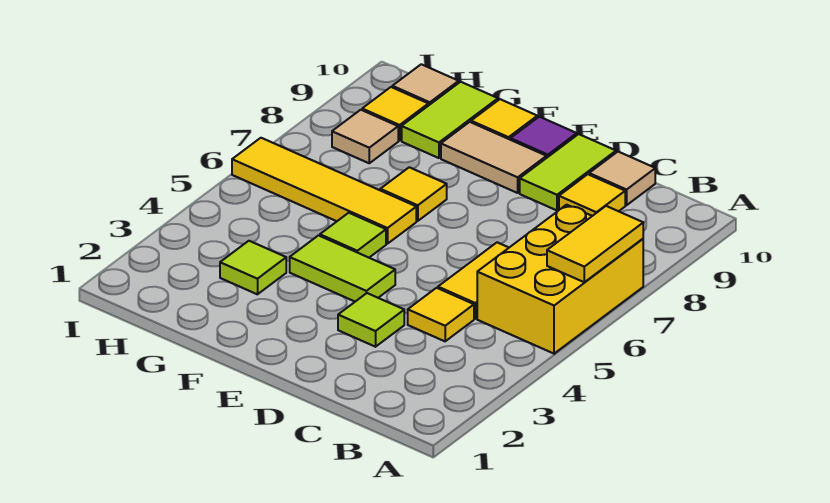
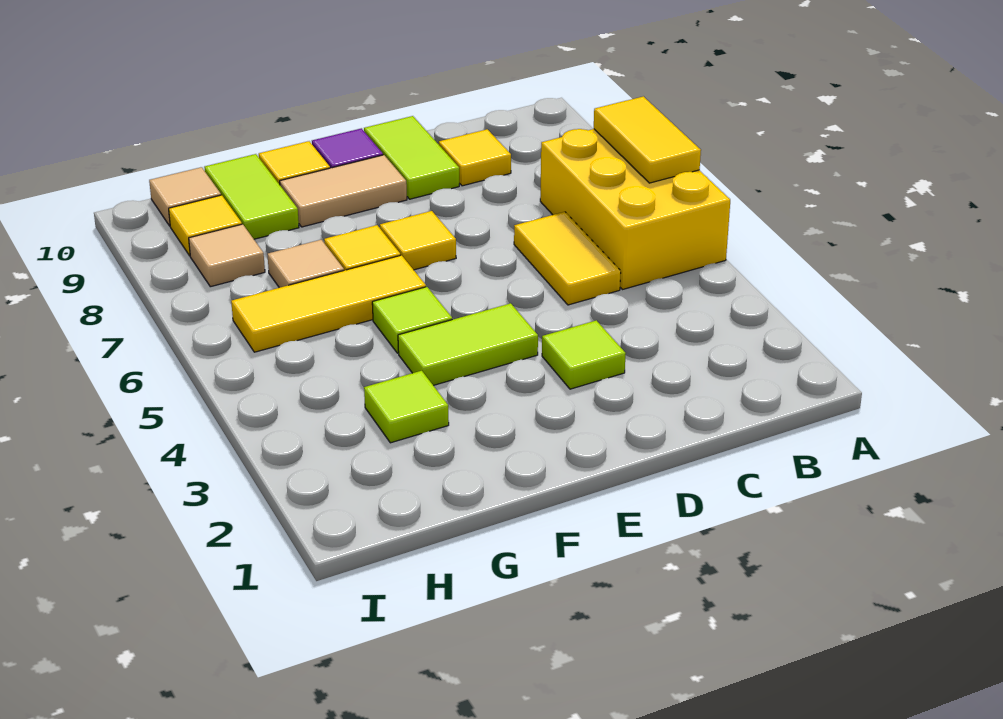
yellow 1x1 tile [408,288,474,341] -> yellow 1x1 tile moved to [380,211,456,270]
tan 1x1 tile [589,152,655,205] -> tan 1x1 tile moved to [267,240,344,288]
yellow 1x4 tile [232,138,416,244] -> yellow 1x3 tile [231,255,426,352]

